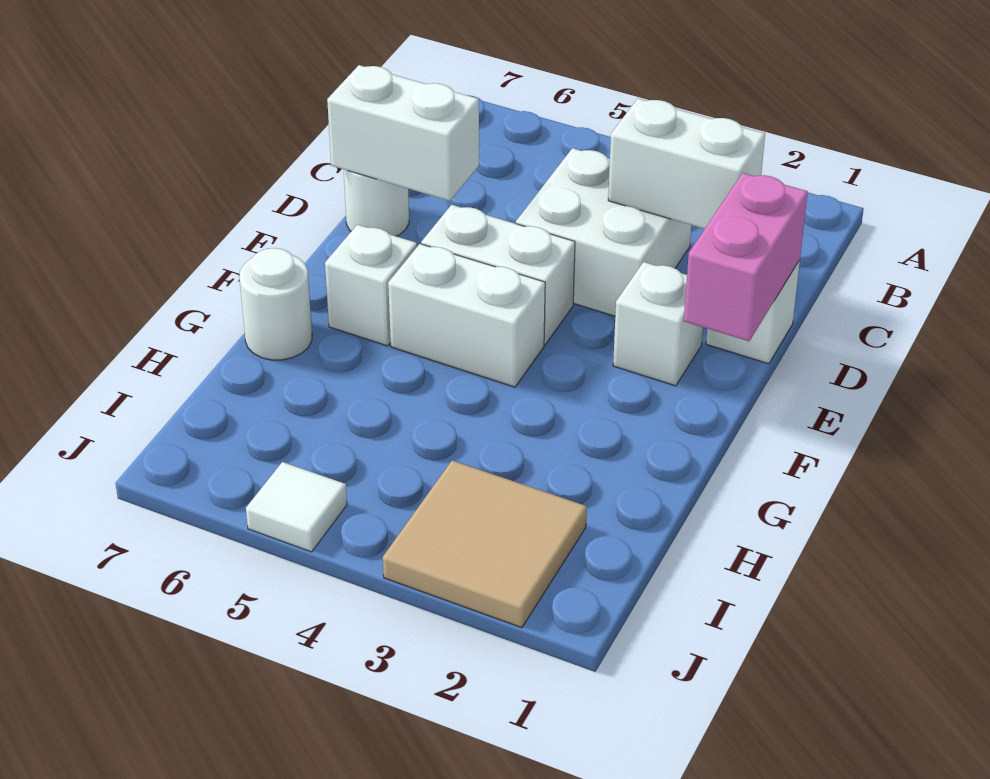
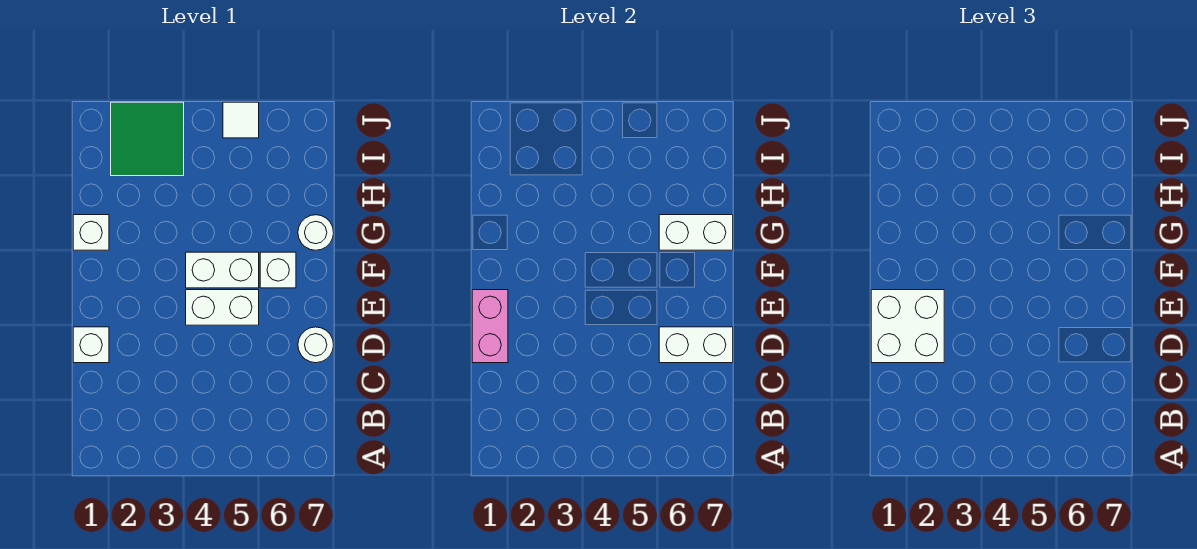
white 1x2 brick [608,99,765,229] -> white 1x2 brick moved to [659,215,733,250]
white 2x2 brick [516,148,691,316] -> white 2x2 brick moved to [871,290,944,363]
white 1x1 brick [613,262,703,386] -> white 1x1 brick moved to [73,215,109,250]
tan 2x2 tile [383,461,587,628] -> green 2x2 tile [111,102,184,176]

